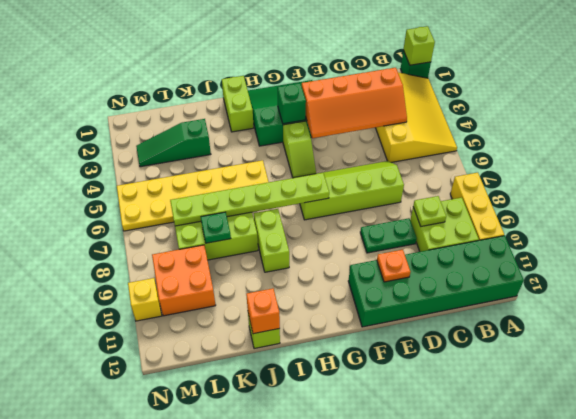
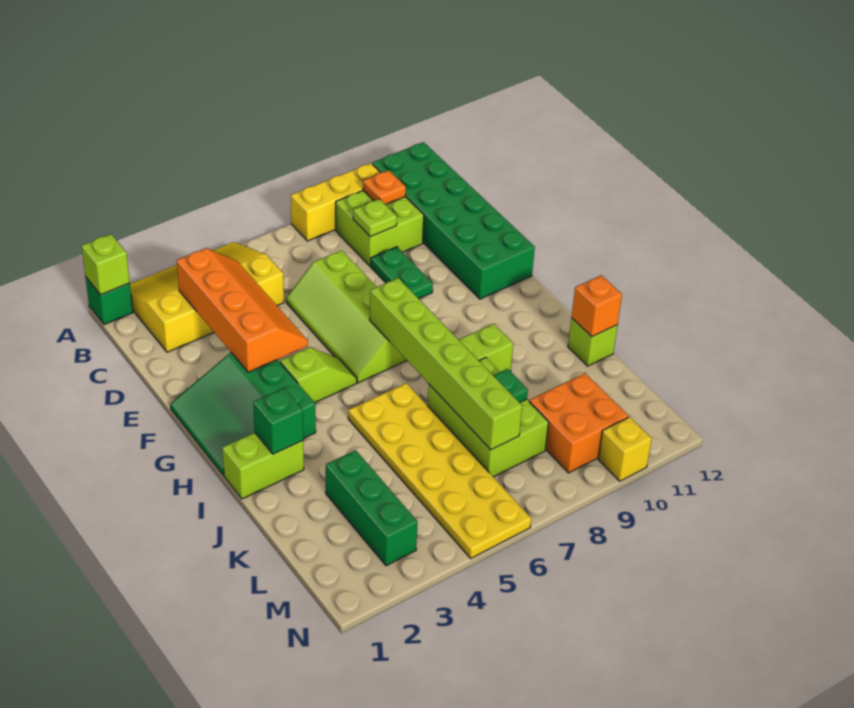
orange 1x1 plate [377,250,410,282] -> orange 1x1 plate moved to [363,170,406,205]
green 1x1 brick [277,83,306,124] -> green 1x1 brick moved to [253,388,303,454]
lime 1x6 plate [170,173,329,226] -> lime 1x6 brick [370,278,522,450]
green 1x3 slope [136,119,211,167] -> green 1x3 brick [326,450,418,566]

